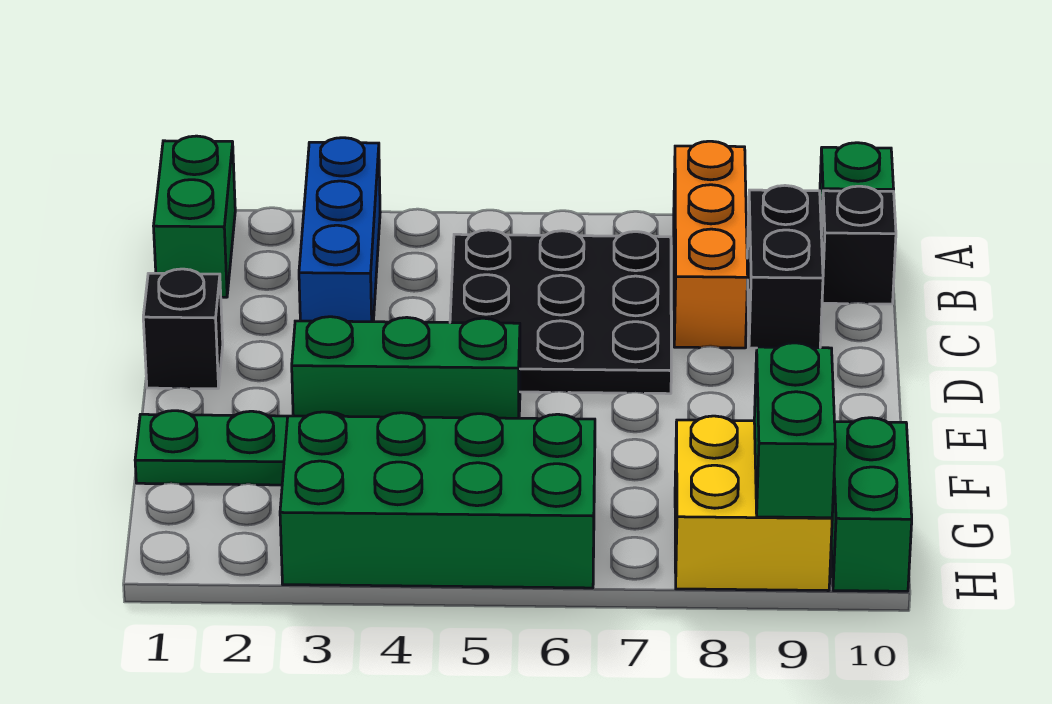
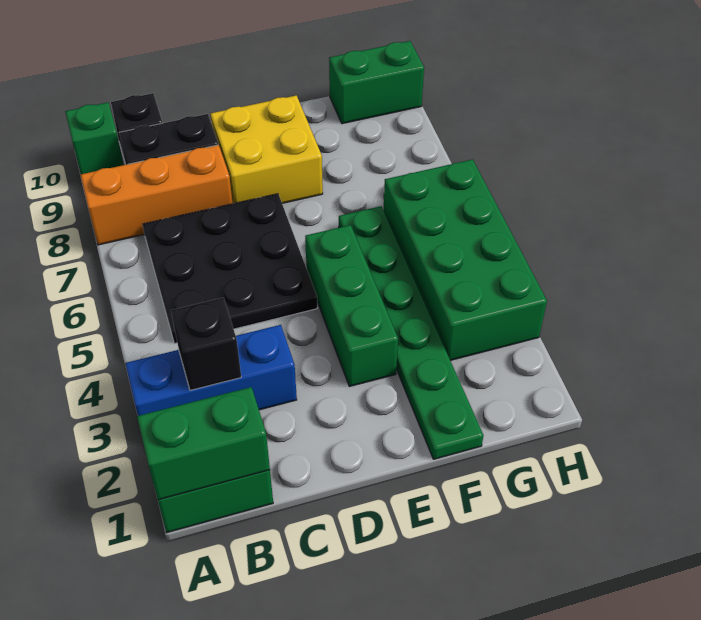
black 1x1 brick [143,269,223,389] -> black 1x1 brick moved to [171,298,241,390]
yellow 2x2 brick [675,416,832,591] -> yellow 2x2 brick moved to [210,95,323,204]
green 1x2 brick [754,343,835,518] -> green 1x2 brick moved to [137,387,270,500]

